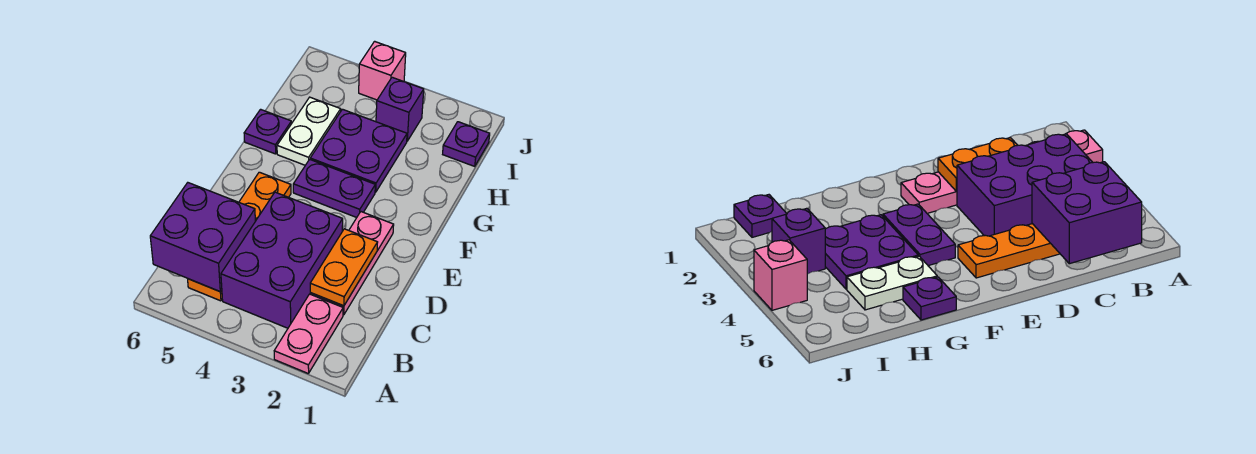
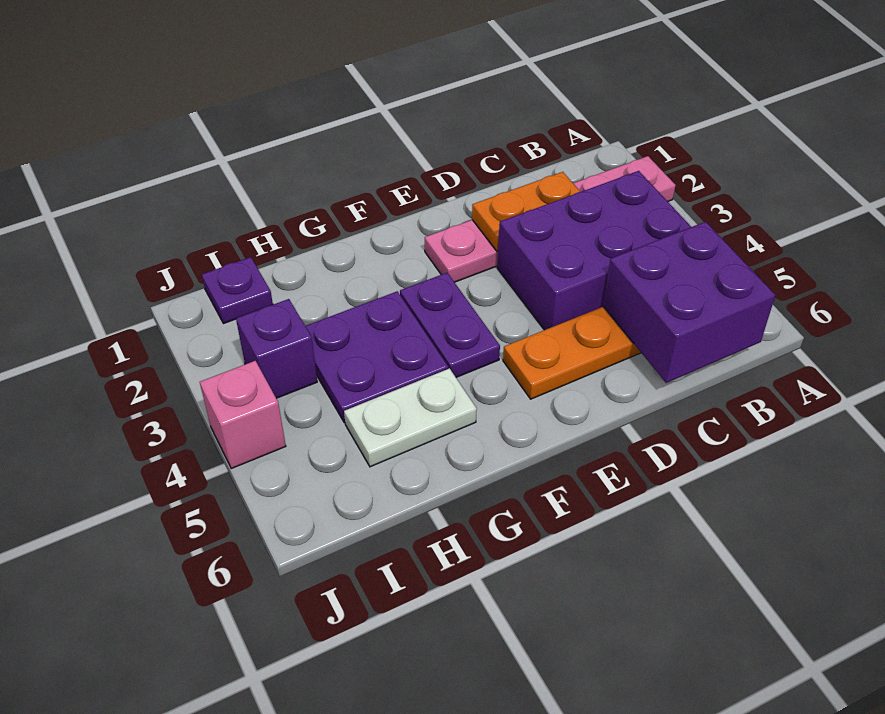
purple 1x1 plate [244,109,292,154] -> none

